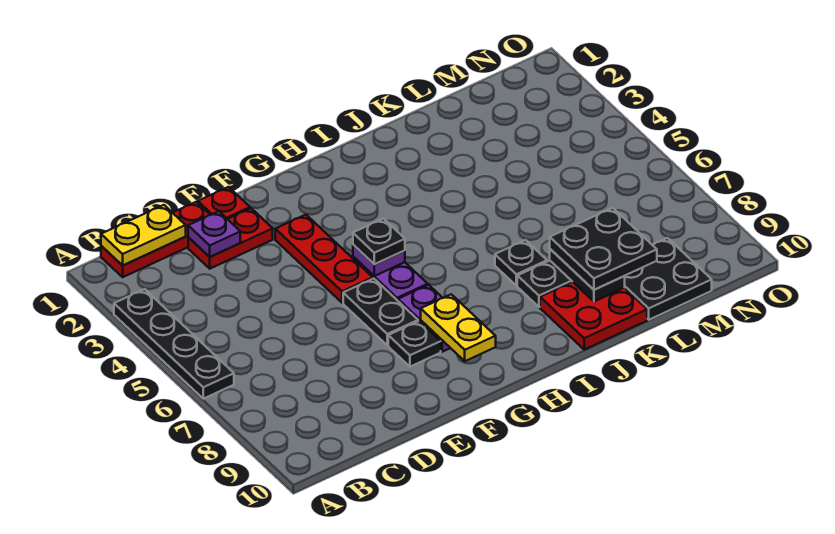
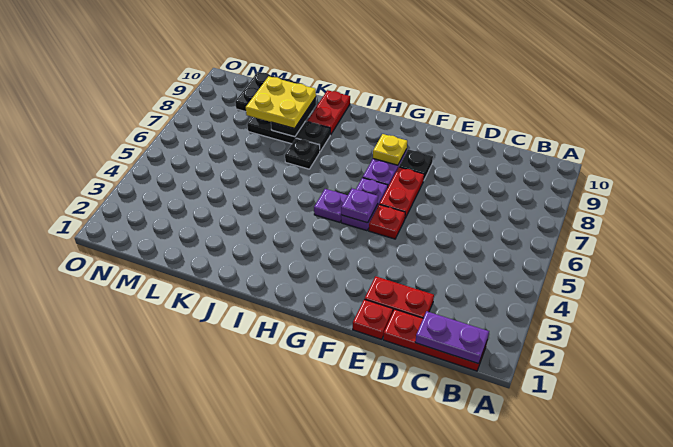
black 1x4 plate [114,289,234,399] -> none
yellow 1x2 plate [101,205,186,266] -> purple 1x2 plate [415,311,489,364]
purple 1x1 plate [188,211,240,257] -> purple 1x1 plate moved to [314,189,348,222]
red 1x3 plate [275,215,373,303] -> red 1x1 plate [369,205,405,239]
black 1x2 plate [343,279,418,345] -> red 1x2 plate [379,167,424,218]
black 1x1 plate [353,219,405,264] -> none
yellow 1x2 plate [421,294,496,361] -> yellow 1x1 plate [373,134,407,165]
red 2x2 plate [540,282,647,350] -> red 1x2 plate [307,90,350,135]
black 2x2 plate [550,208,657,290] -> yellow 2x2 plate [246,76,316,128]

